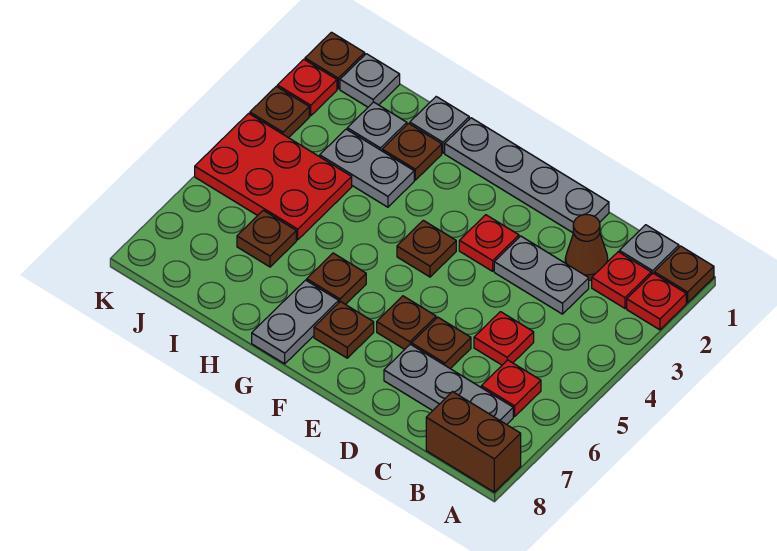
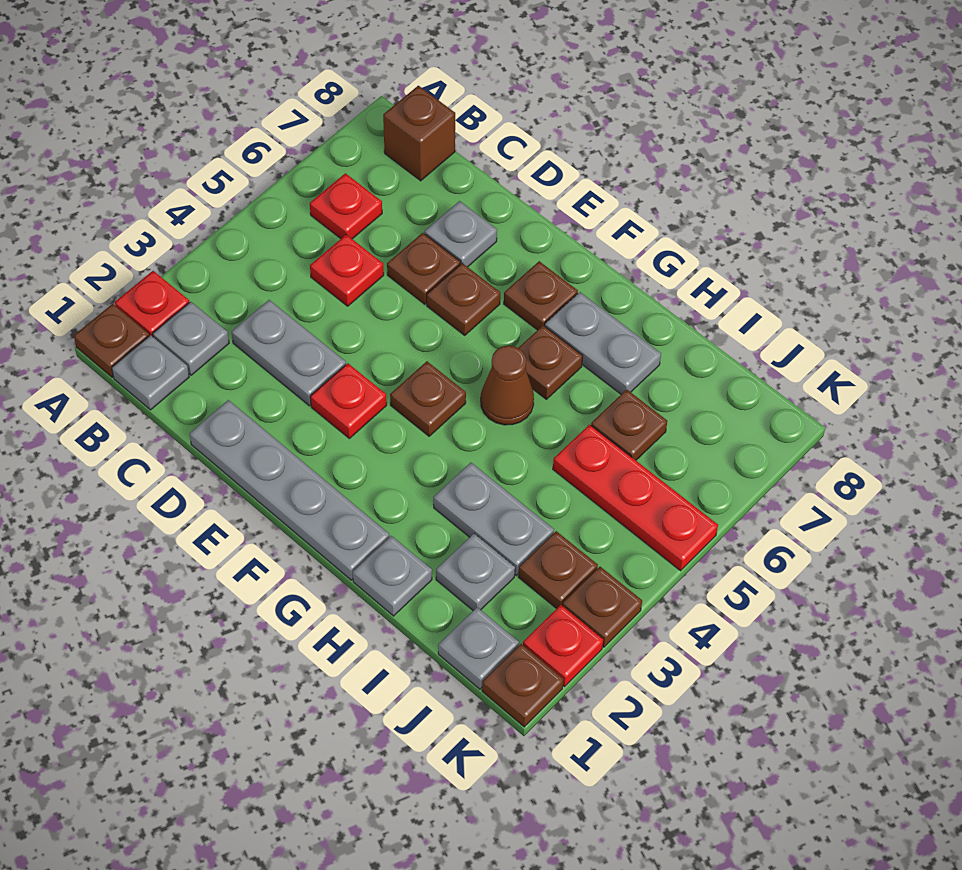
brown 1x2 brick [426,392,521,492] -> brown 1x1 brick [383,86,455,181]
red 1x1 plate [592,252,651,308] -> grey 1x1 plate [153,302,229,375]
grey 1x3 plate [384,344,513,425] -> grey 1x1 plate [424,201,497,267]
brown 1x1 cone [565,215,608,280] -> brown 1x1 cone moved to [481,346,534,425]
grey 1x2 plate [252,280,339,364] -> grey 1x2 plate turned to [545,292,661,394]
brown 1x1 plate [382,124,442,180] -> brown 1x1 plate moved to [518,531,598,609]
red 2x3 plate [195,113,352,240] -> red 1x3 plate [553,425,718,571]

